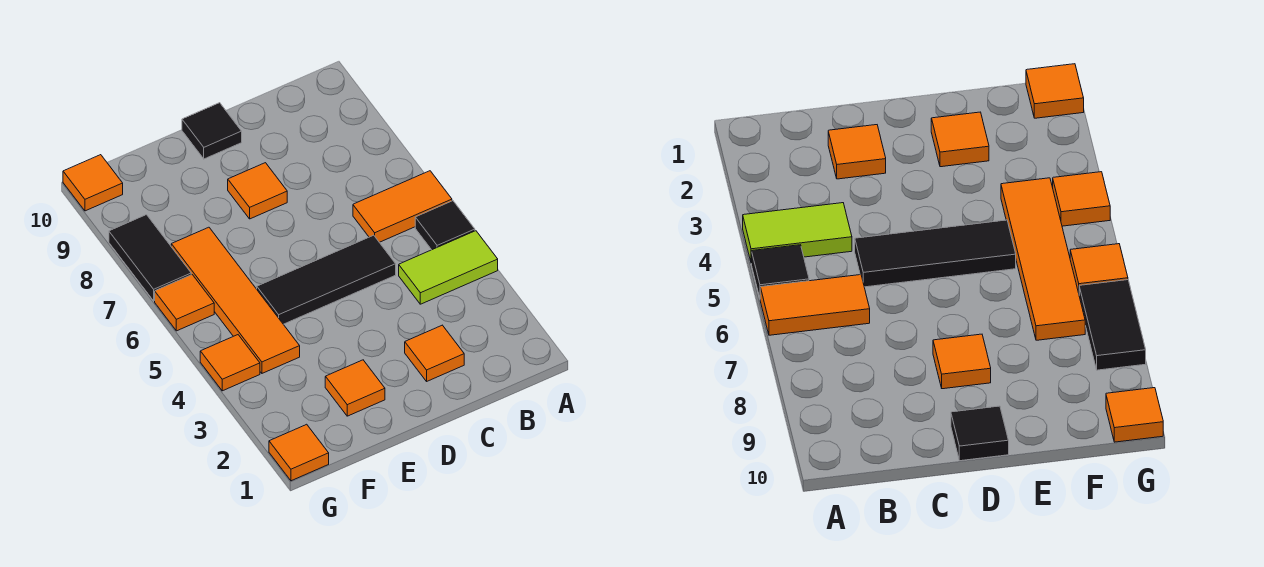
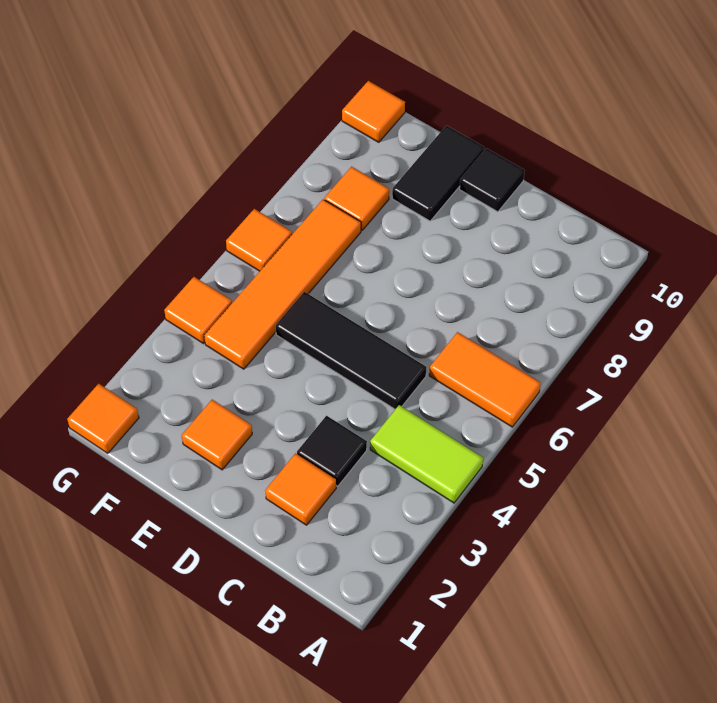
black 1x1 tile [415,201,475,250] -> black 1x1 tile moved to [297,416,367,486]
orange 1x1 tile [228,163,287,219] -> orange 1x1 tile moved to [324,167,389,230]
black 1x2 tile [109,215,191,301] -> black 1x2 tile moved to [392,126,484,221]

